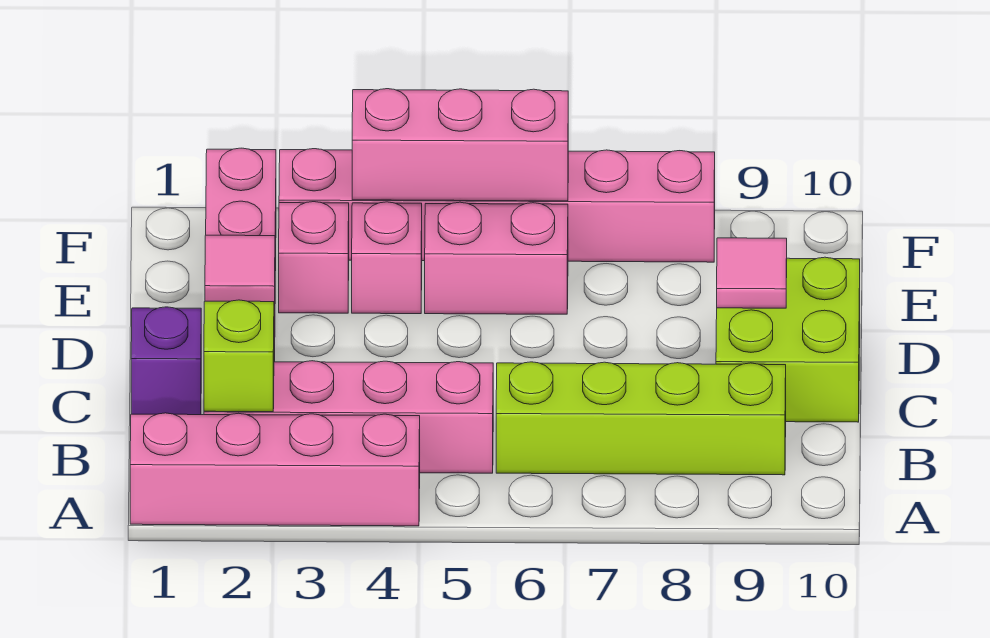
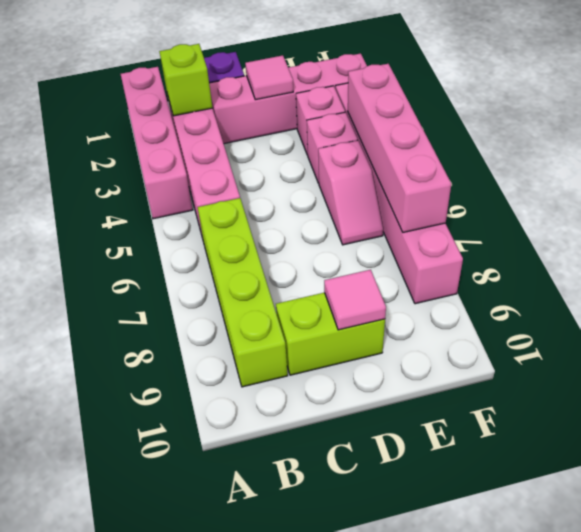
lime 2x2 brick [716,257,860,422] -> lime 1x2 brick [276,293,385,375]
pink 1x2 brick [425,202,568,314] -> pink 1x2 slope [318,140,383,245]
pink 1x3 brick [352,89,568,201] -> pink 1x4 brick [348,64,451,232]

